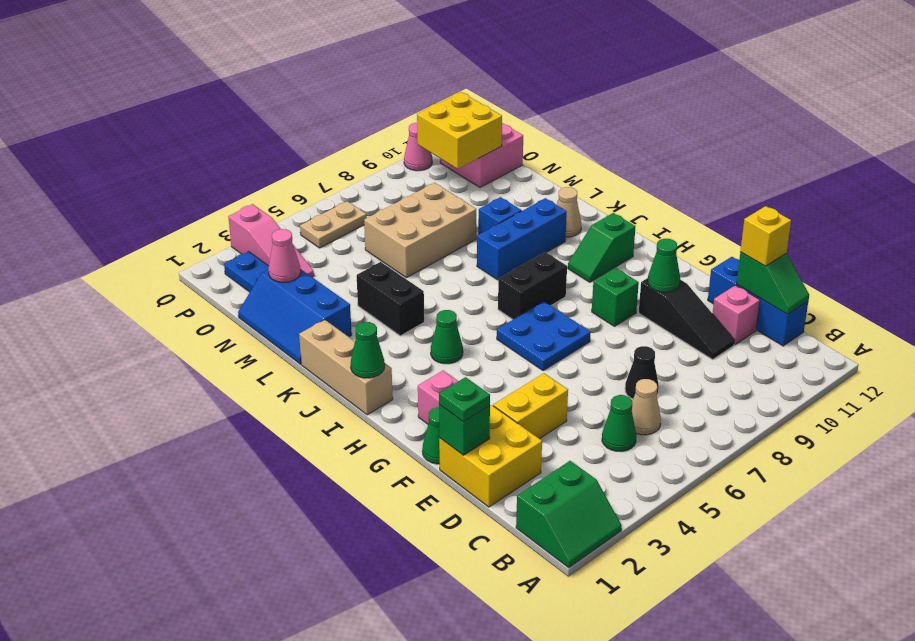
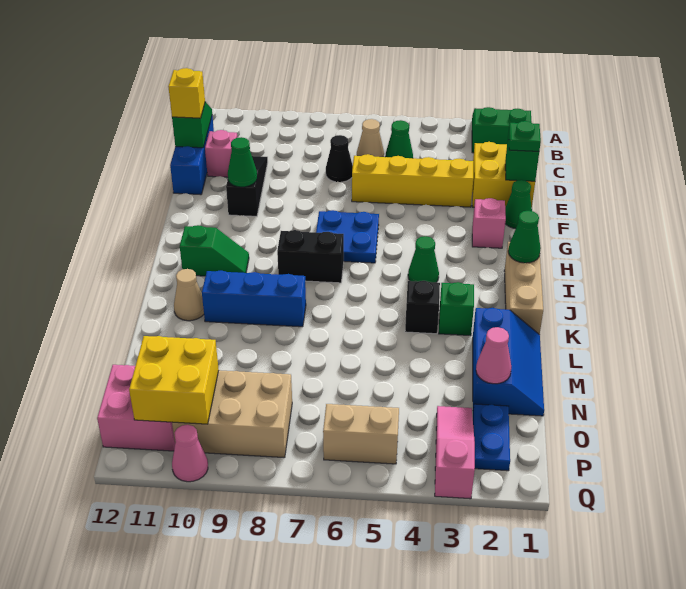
yellow 1x2 brick [493,373,568,439] -> yellow 1x4 brick [352,154,473,207]
green 1x1 brick [592,268,639,326] -> green 1x1 brick moved to [439,282,474,336]
black 1x2 brick [357,262,424,336] -> black 1x1 brick [405,281,440,334]
blue 1x1 brick [478,197,522,235] -> none
tan 2x3 brick [364,183,476,278] -> tan 2x3 brick moved to [172,370,292,458]
tan 1x2 plate [300,201,367,248] -> tan 1x2 brick [323,404,399,464]

